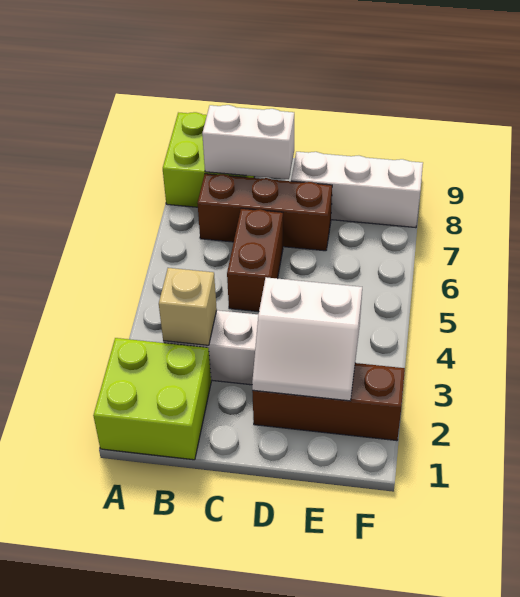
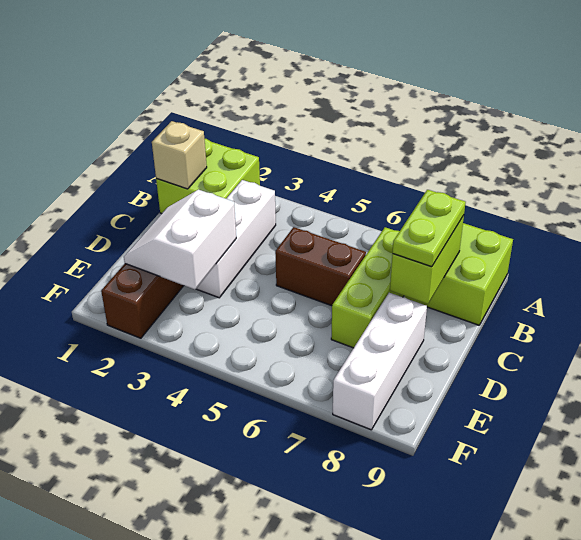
tan 1x1 brick [159,268,217,345] -> tan 1x1 brick moved to [152,121,207,189]
brown 1x3 brick [197,174,332,251] -> lime 1x3 brick [331,227,403,348]
white 1x2 brick [202,105,294,179] -> lime 1x2 brick [390,215,464,304]
none -> lime 1x2 plate [393,190,466,267]

